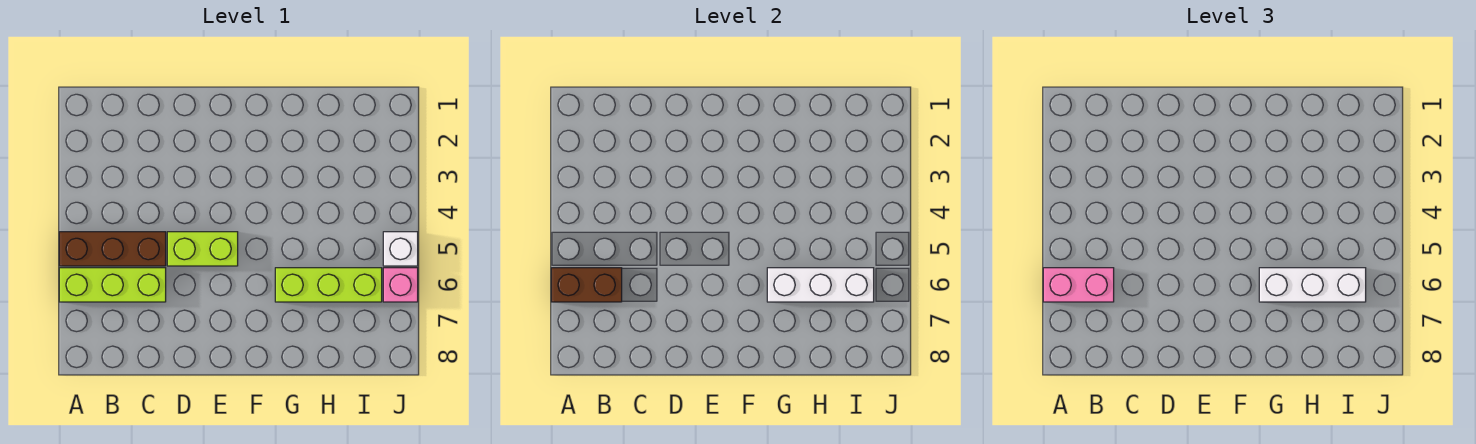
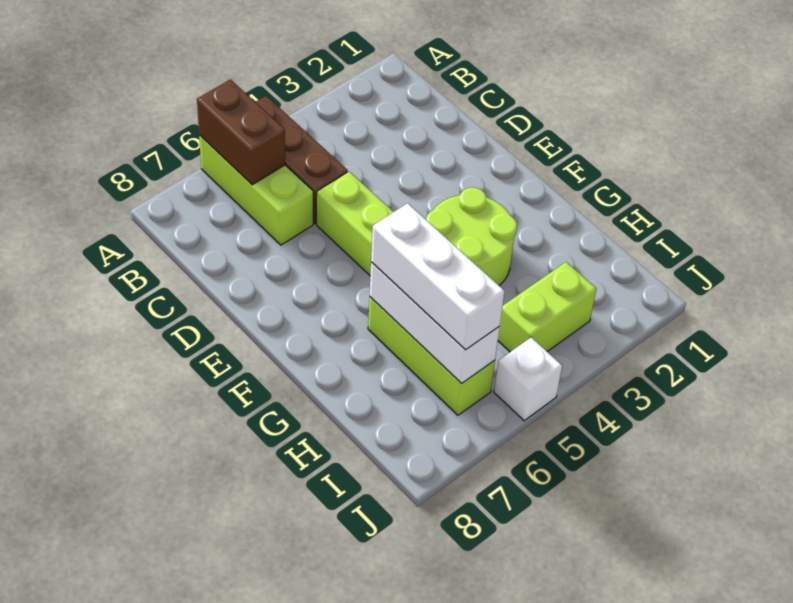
pink 1x2 brick [1043,268,1114,302] -> none
none -> lime 2x2 round brick [426,187,517,285]
none -> lime 1x2 brick [498,262,596,352]
pink 1x1 brick [383,268,418,302] -> none

